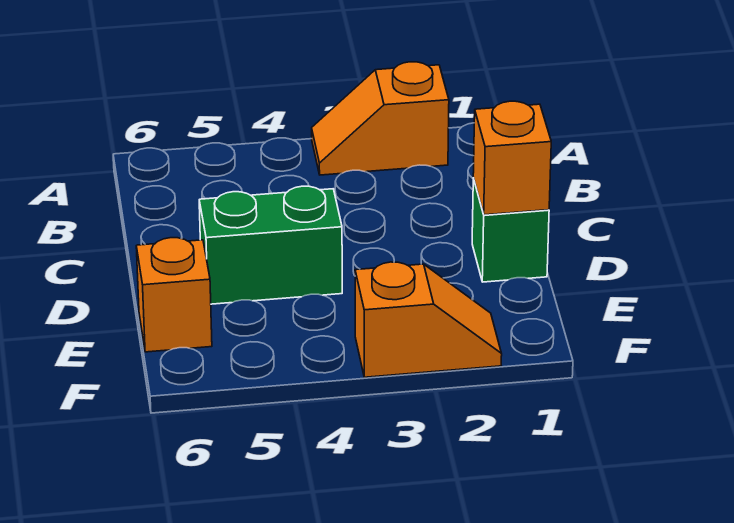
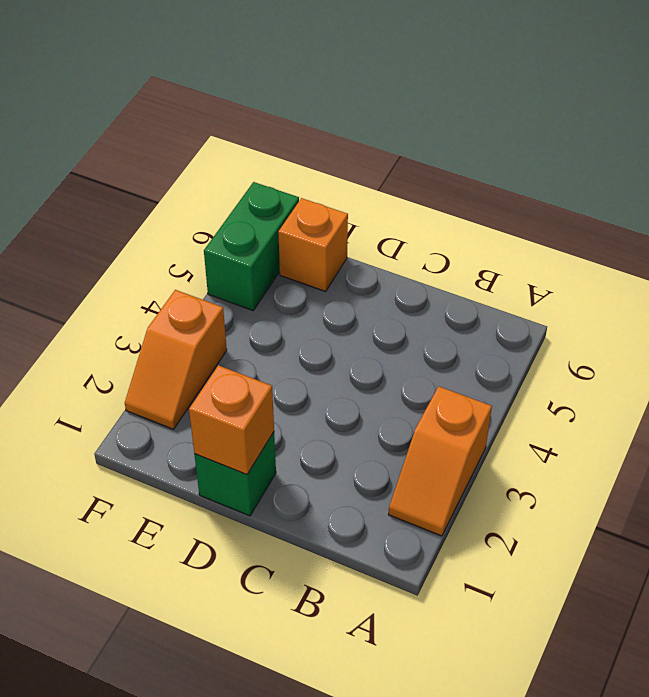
orange 1x2 slope [312,62,449,175] -> orange 1x2 slope turned to [389,386,492,536]
green 1x2 brick [199,186,342,304] -> green 1x2 brick moved to [204,182,299,311]

